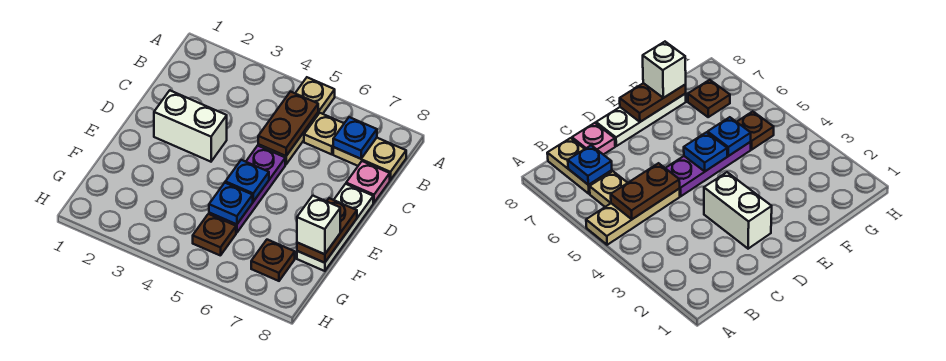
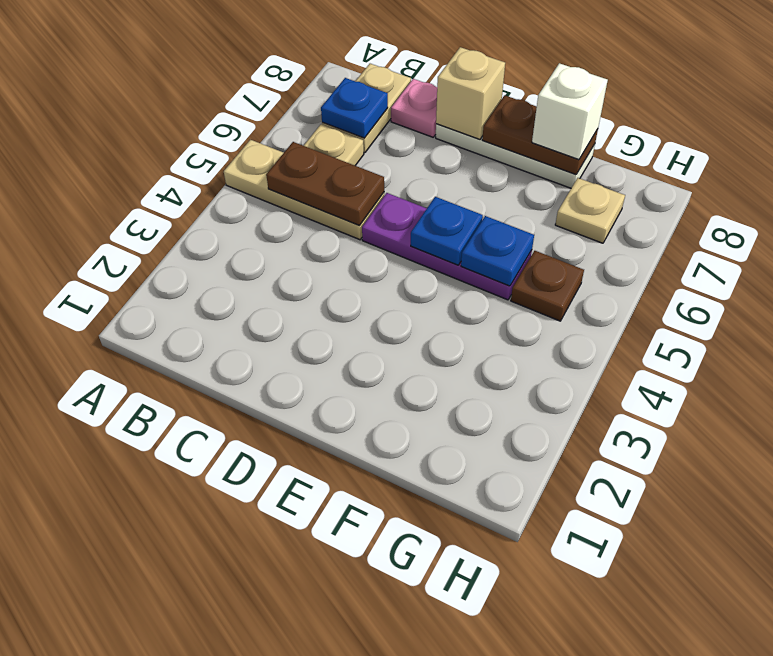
white 1x2 brick [154,91,227,162] -> none
none -> tan 1x1 brick [436,47,505,139]
brown 1x1 plate [251,240,295,281] -> tan 1x1 plate [555,178,625,243]

